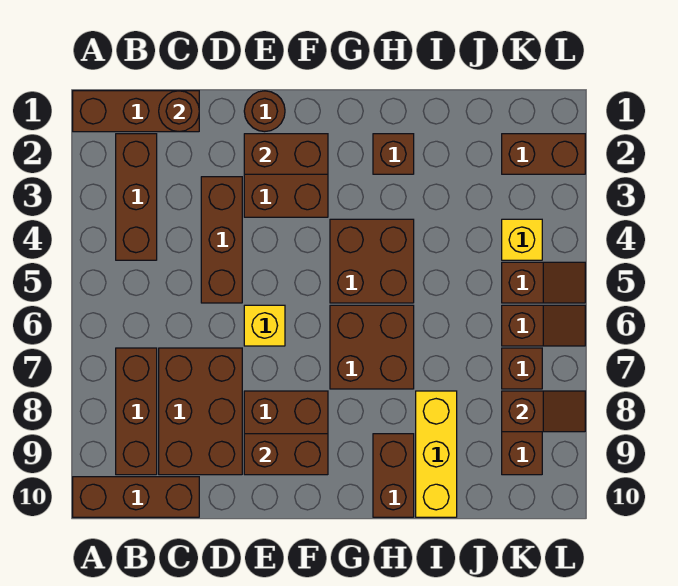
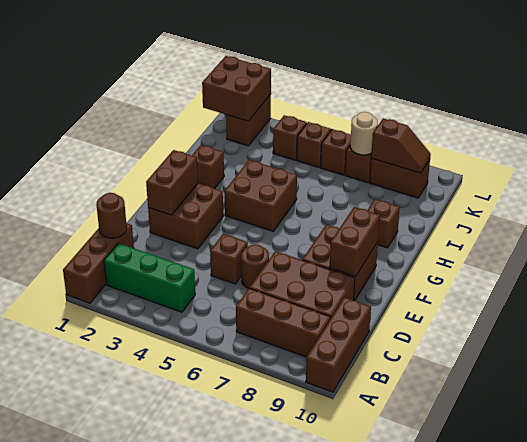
brown 1x3 brick [116,134,157,260] -> green 1x3 brick [104,243,195,312]
brown 1x3 brick [201,177,242,303] -> brown 1x1 brick [210,234,248,284]
brown 1x1 round brick [244,91,285,132] -> brown 1x1 round brick moved to [241,245,269,289]
yellow 1x1 brick [244,305,285,346] -> none
brown 2x2 brick [330,305,414,389] -> brown 2x2 brick moved to [202,56,271,121]
brown 1x2 brick [373,434,414,517] -> brown 1x1 brick [367,199,400,248]
yellow 1x3 brick [416,391,457,517] -> none
yellow 1x1 brick [502,219,542,260] -> brown 1x1 brick [273,115,307,160]
none -> tan 1x1 round brick [350,112,378,155]
brown 1x2 slope [502,391,585,432] -> brown 1x2 slope turned to [371,118,431,173]

